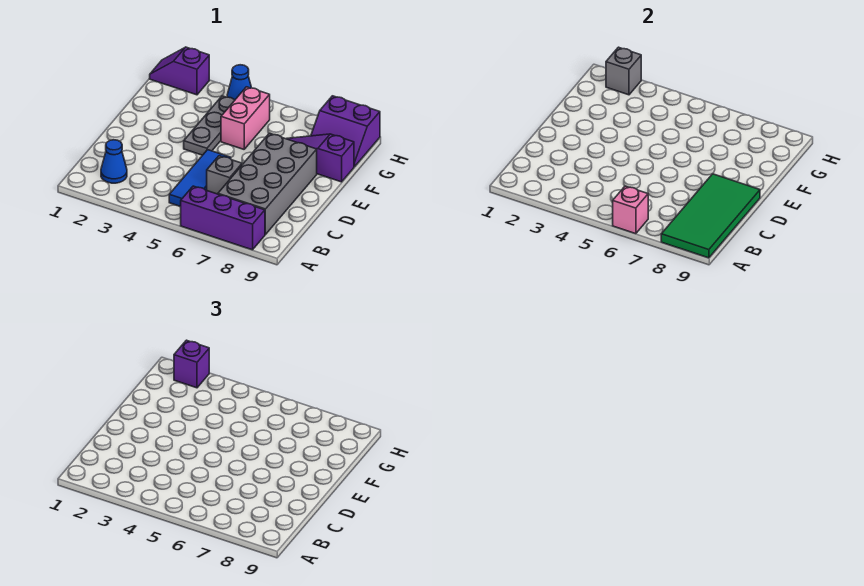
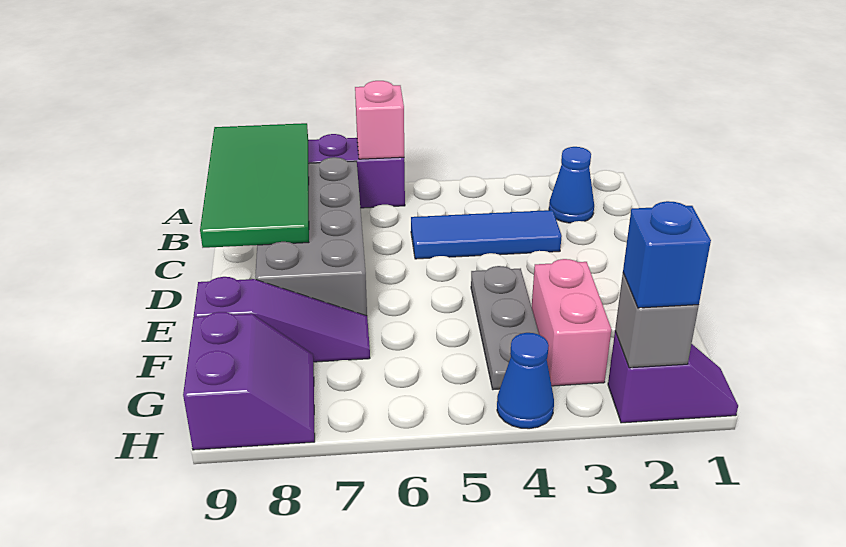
blue 1x3 tile [169,150,231,207] -> blue 1x3 tile turned to [411,210,562,259]
grey 1x1 brick [207,156,242,194] -> none
pink 1x2 brick [221,87,270,149] -> pink 1x2 brick moved to [532,259,611,386]
purple 2x2 slope [311,96,380,167] -> purple 2x2 slope turned to [183,312,315,450]
purple 1x1 brick [174,340,209,388] -> blue 1x1 brick [623,201,711,308]

